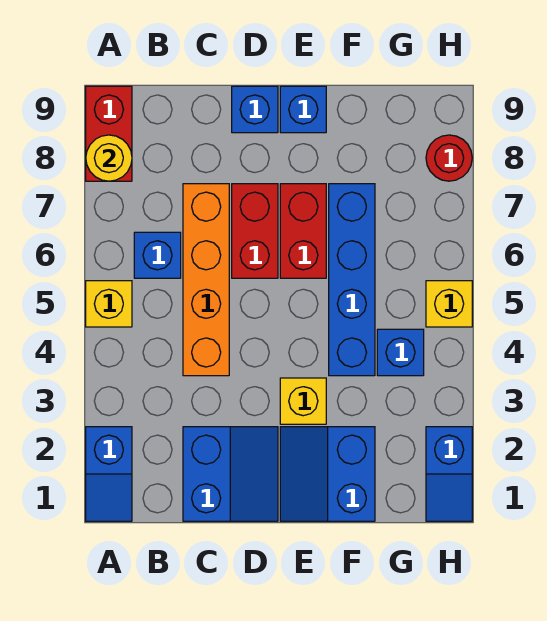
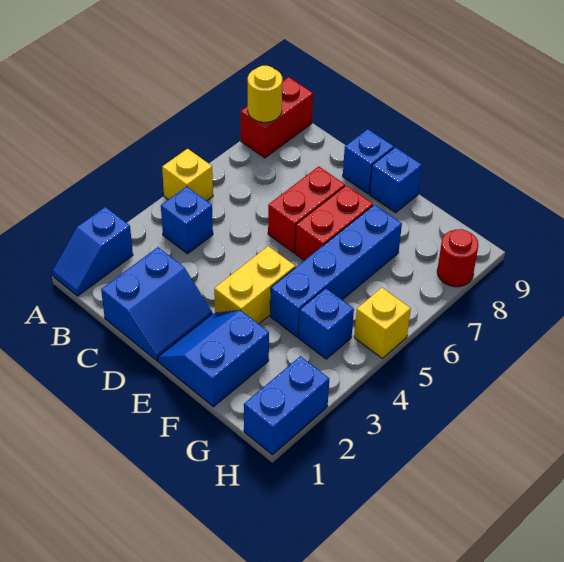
blue 1x1 brick [134,232,181,278] -> blue 1x1 brick moved to [161,187,213,254]
orange 1x4 brick [183,184,229,376] -> none
yellow 1x1 brick [280,378,326,424] -> yellow 1x2 brick [214,246,295,324]
blue 1x2 slope [426,427,472,521] -> blue 1x2 brick [244,356,329,455]

